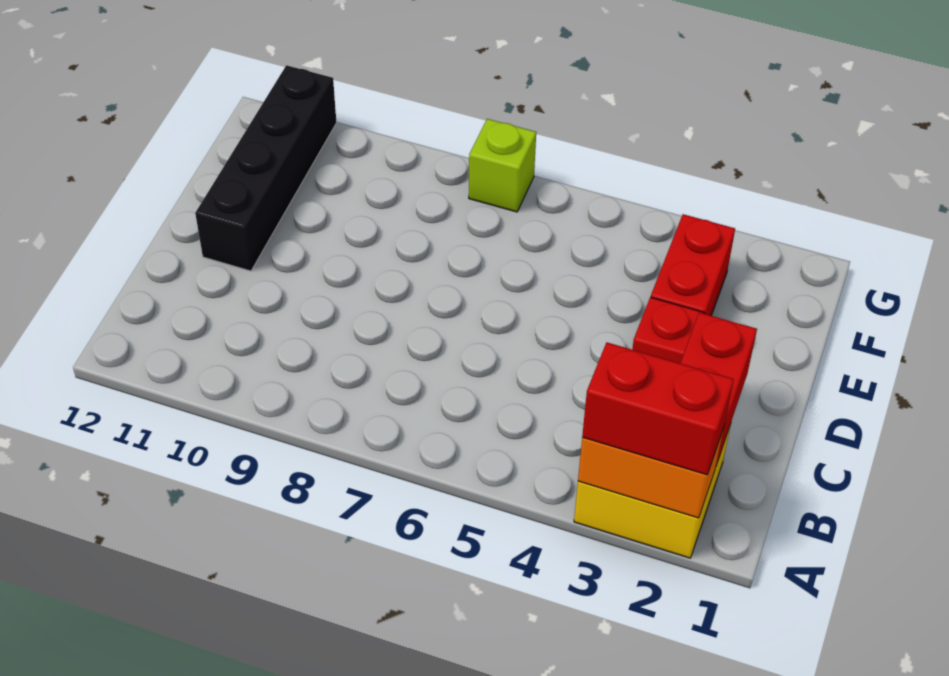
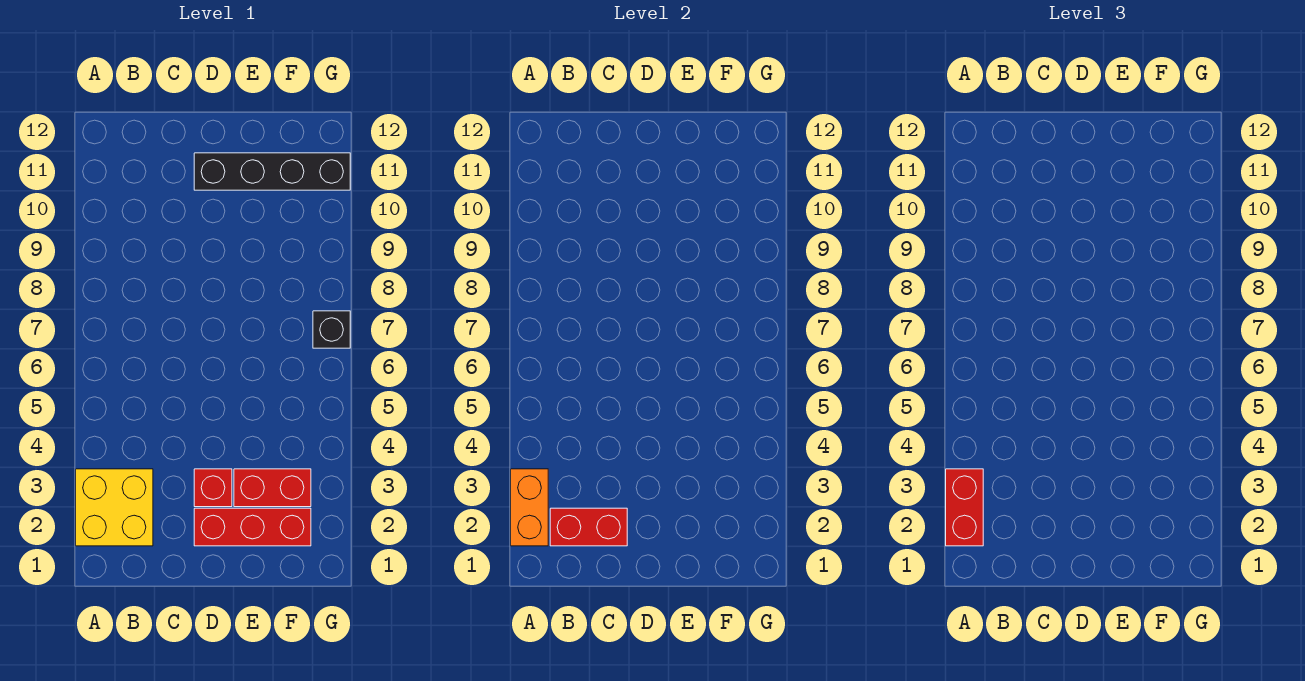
none -> red 1x3 brick [194,508,311,546]
lime 1x1 brick [469,119,536,212] -> black 1x1 brick [313,311,350,348]

